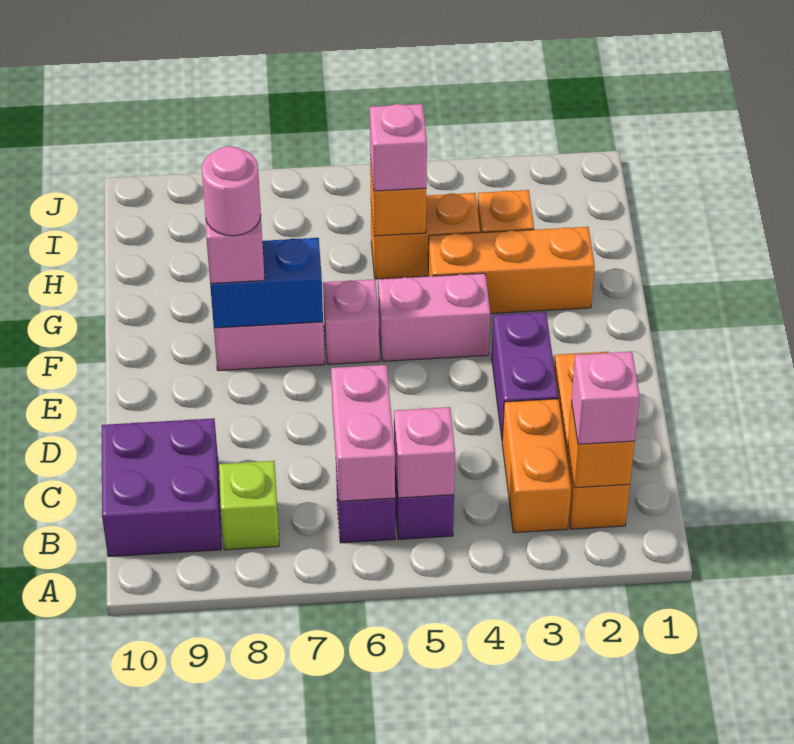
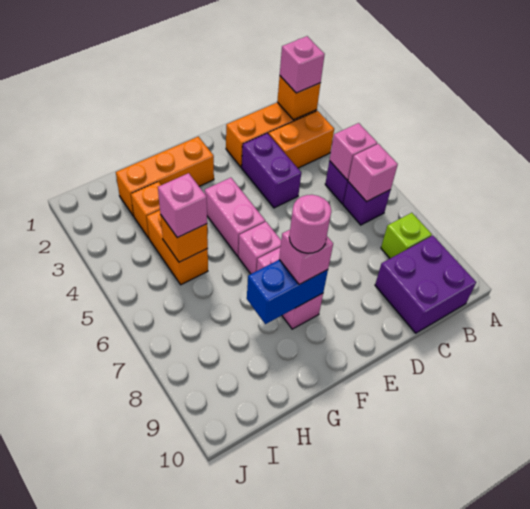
pink 1x2 brick [331,365,395,501] -> pink 1x1 brick [348,144,398,202]
purple 1x2 brick [492,312,558,438] -> purple 1x2 brick turned to [242,133,301,208]
blue 1x2 brick [210,238,323,328] -> blue 1x2 brick turned to [247,260,328,324]
orange 1x3 brick [428,227,595,314] -> orange 1x3 brick turned to [116,137,214,216]

